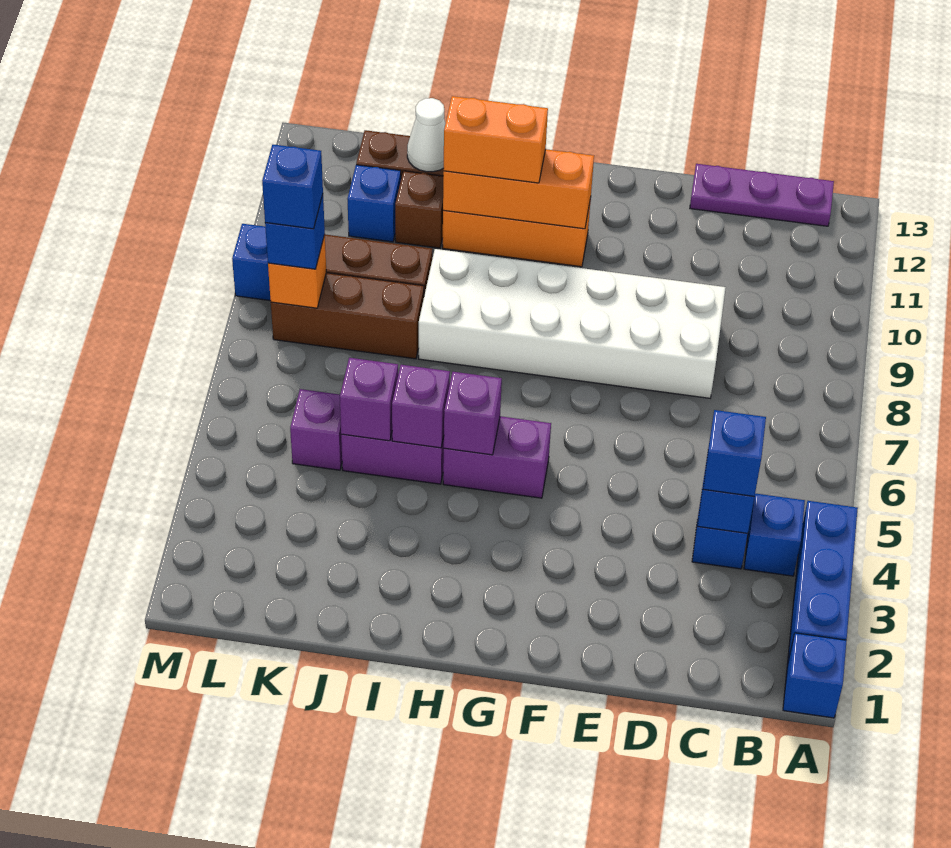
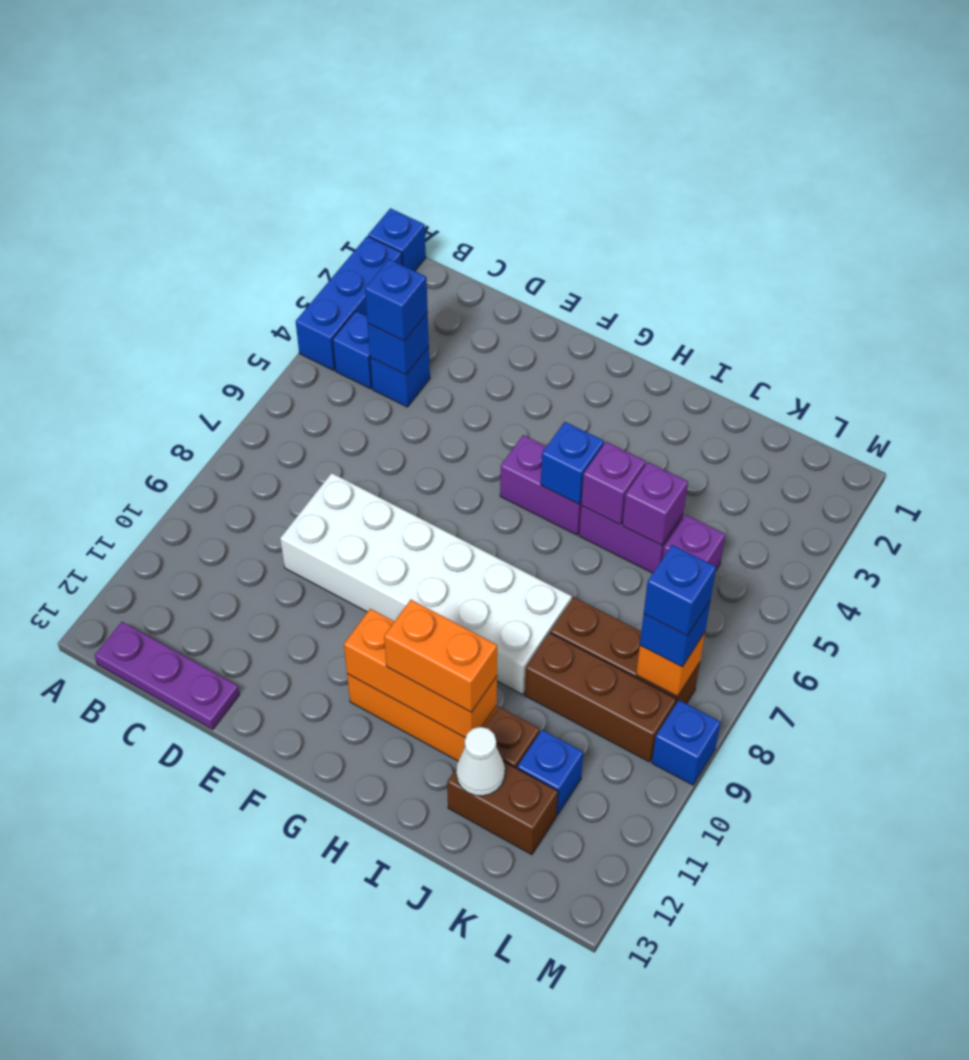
purple 1x1 brick [444,372,502,455] -> blue 1x1 brick [541,422,604,504]

